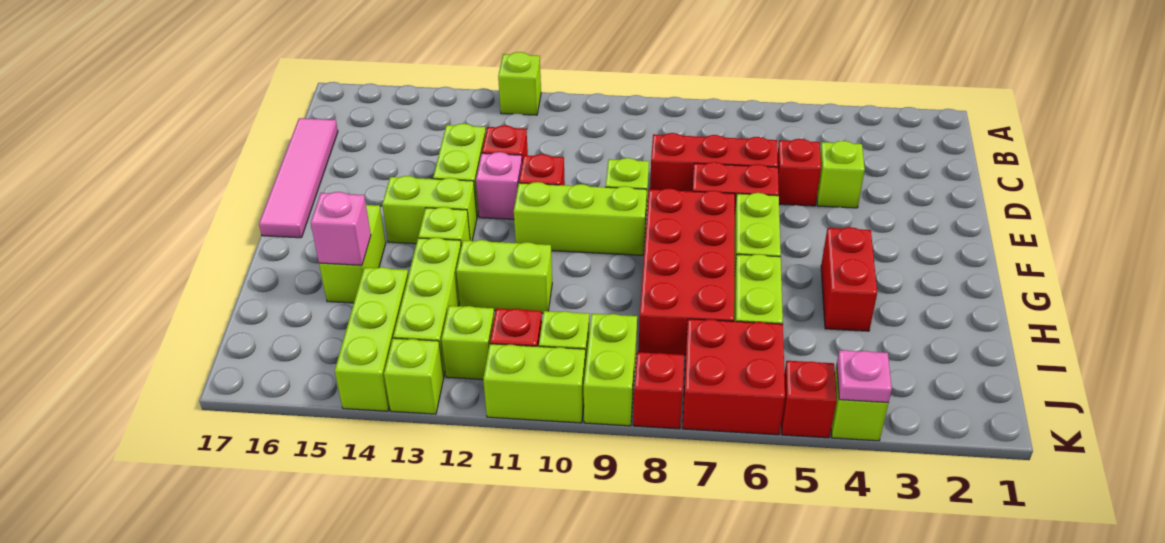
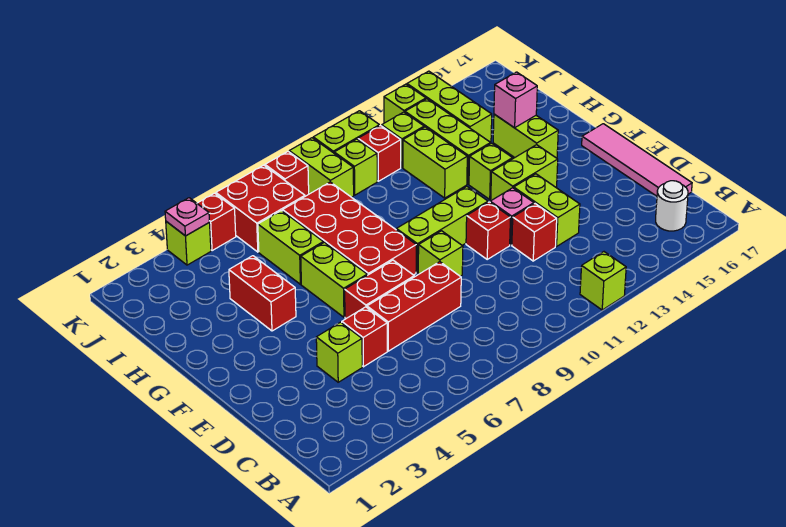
none -> white 1x1 round brick [656,181,688,231]
lime 1x2 brick [456,240,552,313] -> lime 1x2 brick turned to [403,127,467,198]

